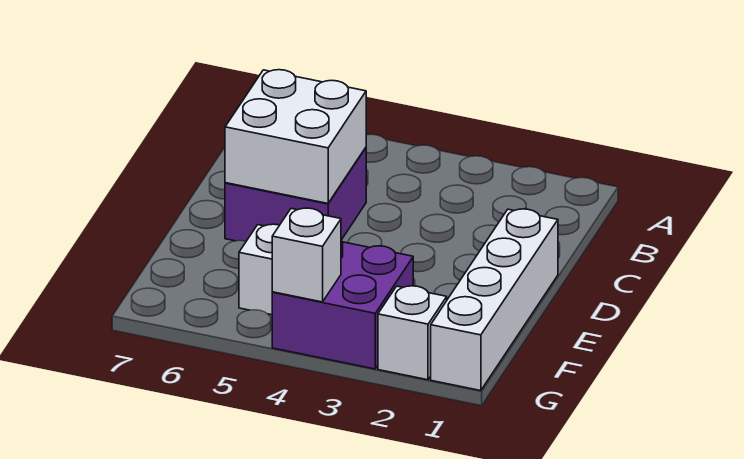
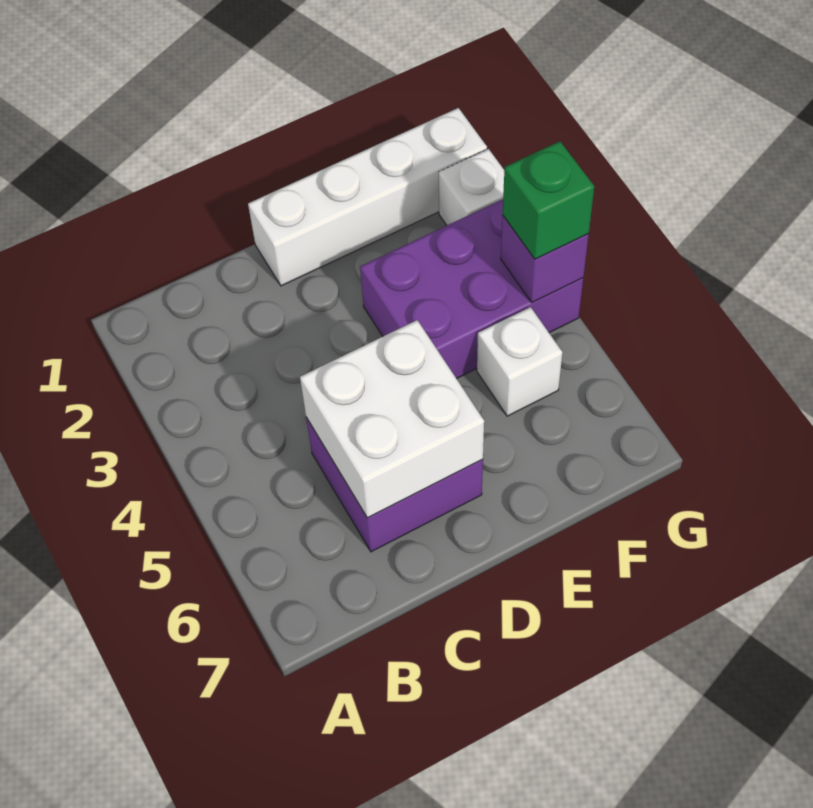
purple 2x2 brick [272,241,413,369] -> purple 2x3 brick [360,199,583,379]
white 1x1 brick [272,208,341,302] -> purple 1x1 brick [501,216,589,302]
none -> green 1x1 brick [503,141,594,259]

